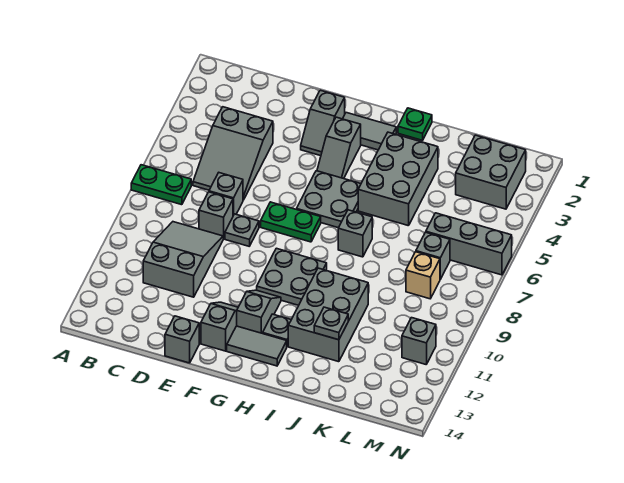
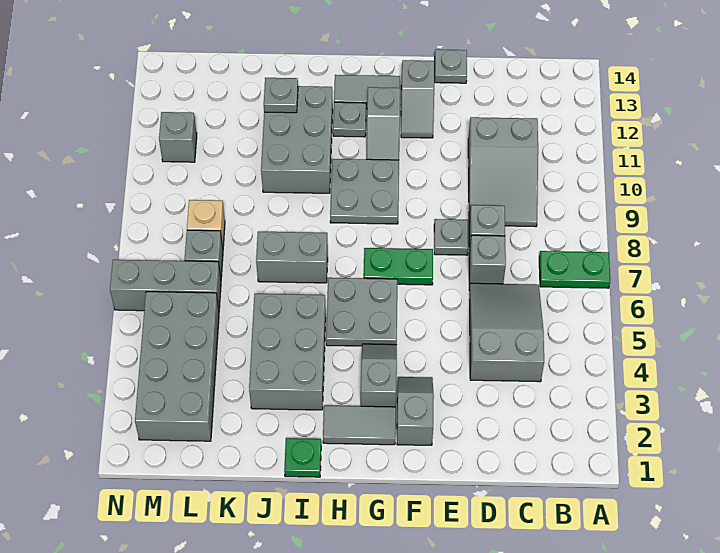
grey 1x1 brick [165,316,199,363] -> grey 1x1 plate [435,49,467,83]
grey 1x1 brick [338,210,372,257] -> grey 1x2 brick [256,232,328,283]
grey 2x2 brick [456,135,526,209] -> grey 2x4 brick [135,292,219,441]

